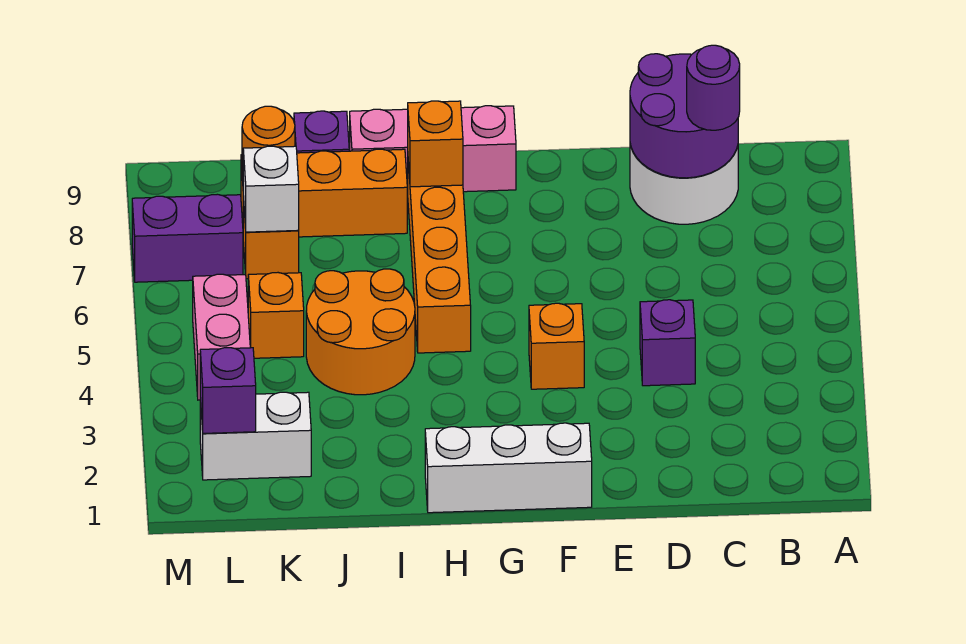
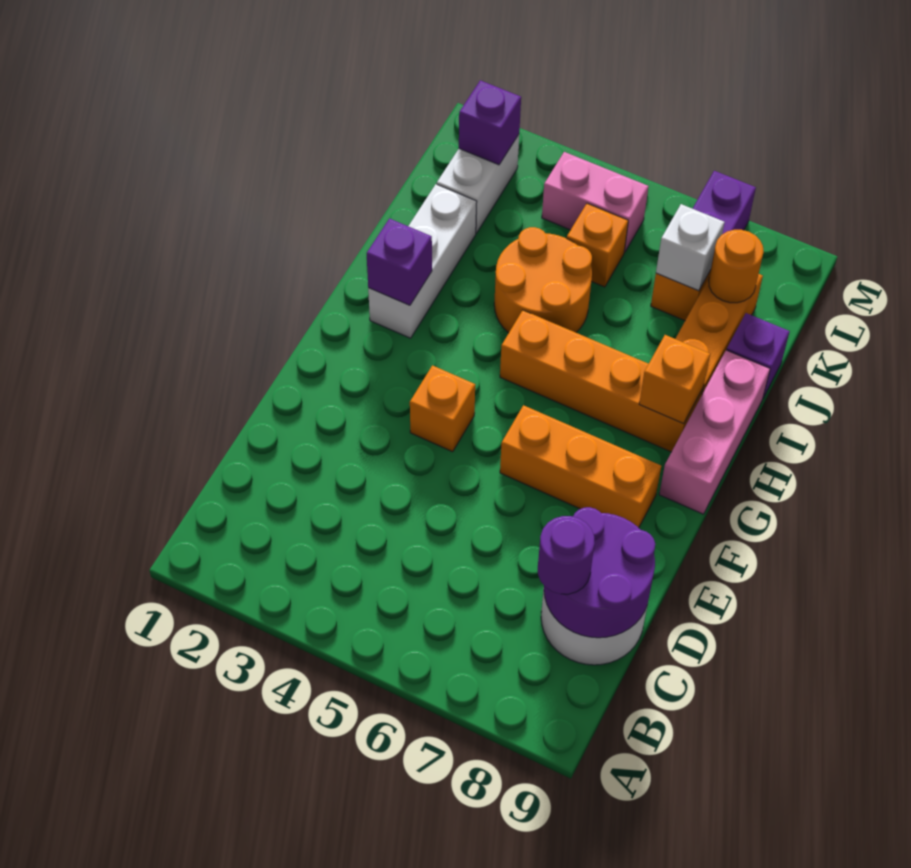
purple 1x1 brick [640,300,695,386] -> purple 1x1 brick moved to [367,218,432,305]
white 1x3 brick [425,423,592,513] -> white 1x3 brick moved to [368,184,477,338]
none -> orange 1x3 brick [500,405,661,528]

